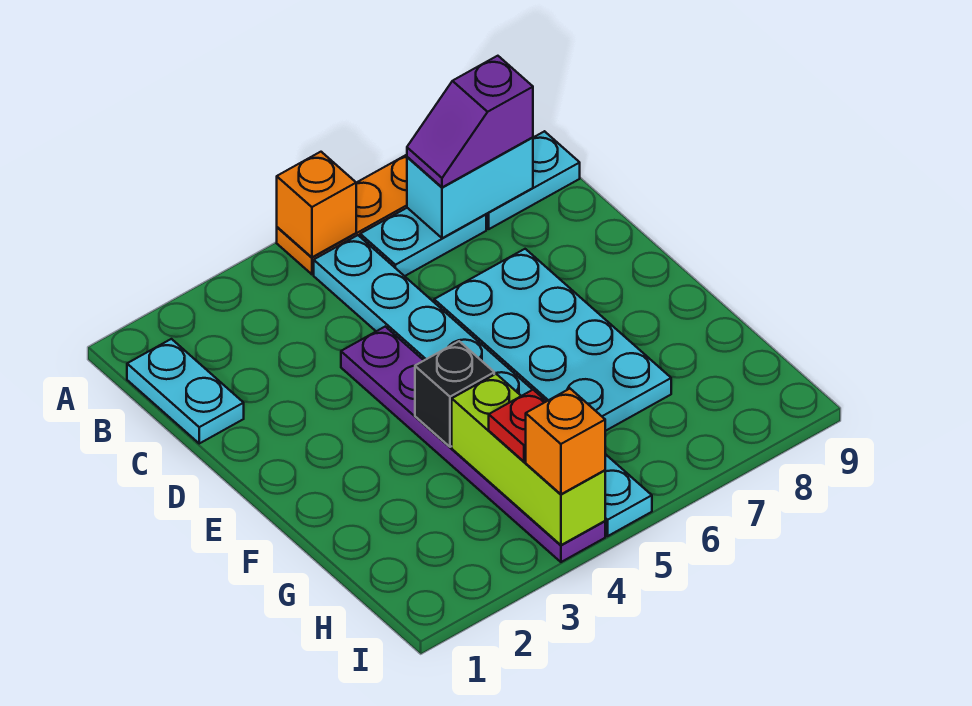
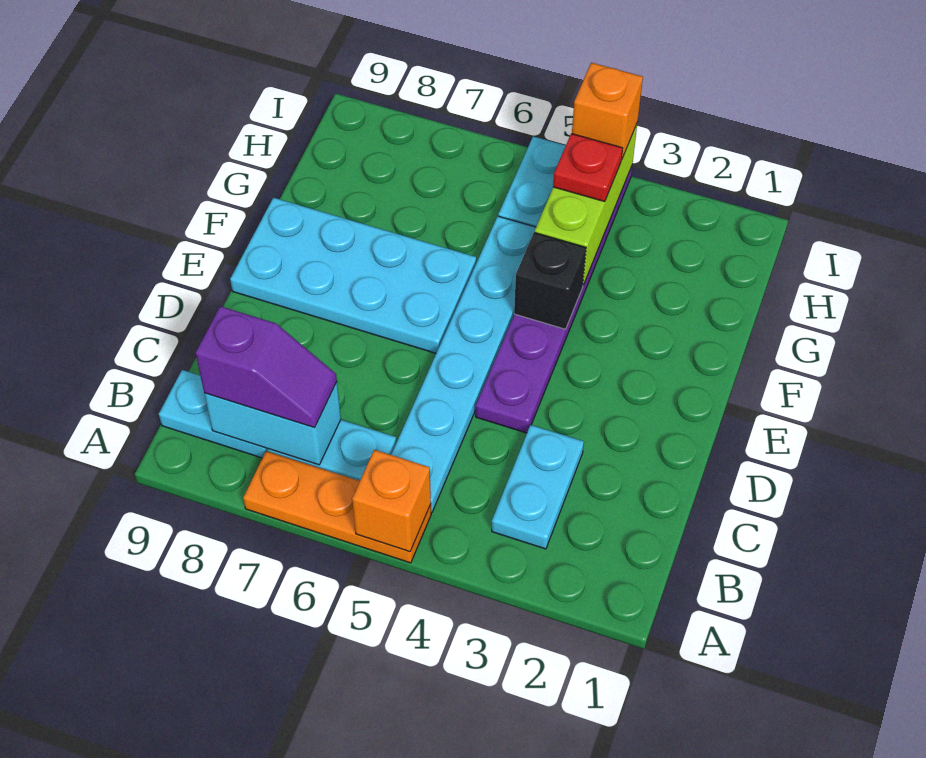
cyan 1x2 plate [127,339,244,443] -> cyan 1x2 plate moved to [492,425,584,549]
cyan 2x4 plate [434,249,671,431] -> cyan 2x4 plate turned to [230,198,476,353]

